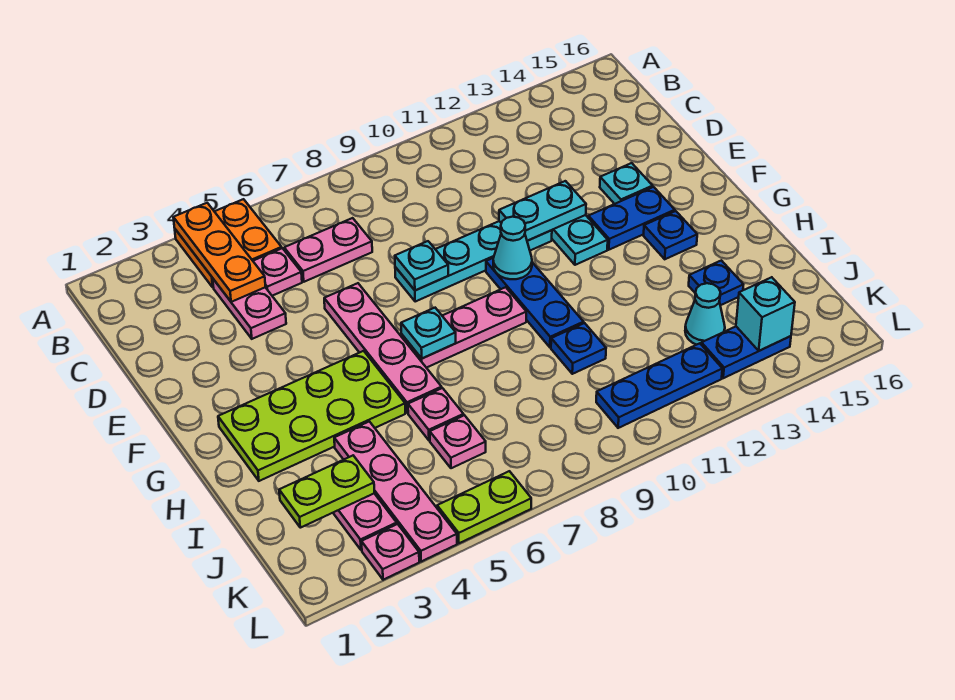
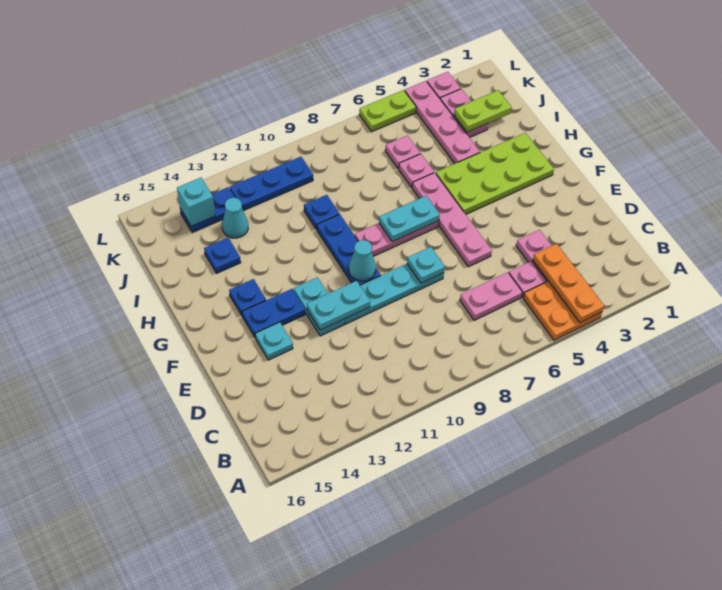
cyan 1x1 plate [401,308,456,358] -> cyan 1x2 plate [379,196,440,242]

